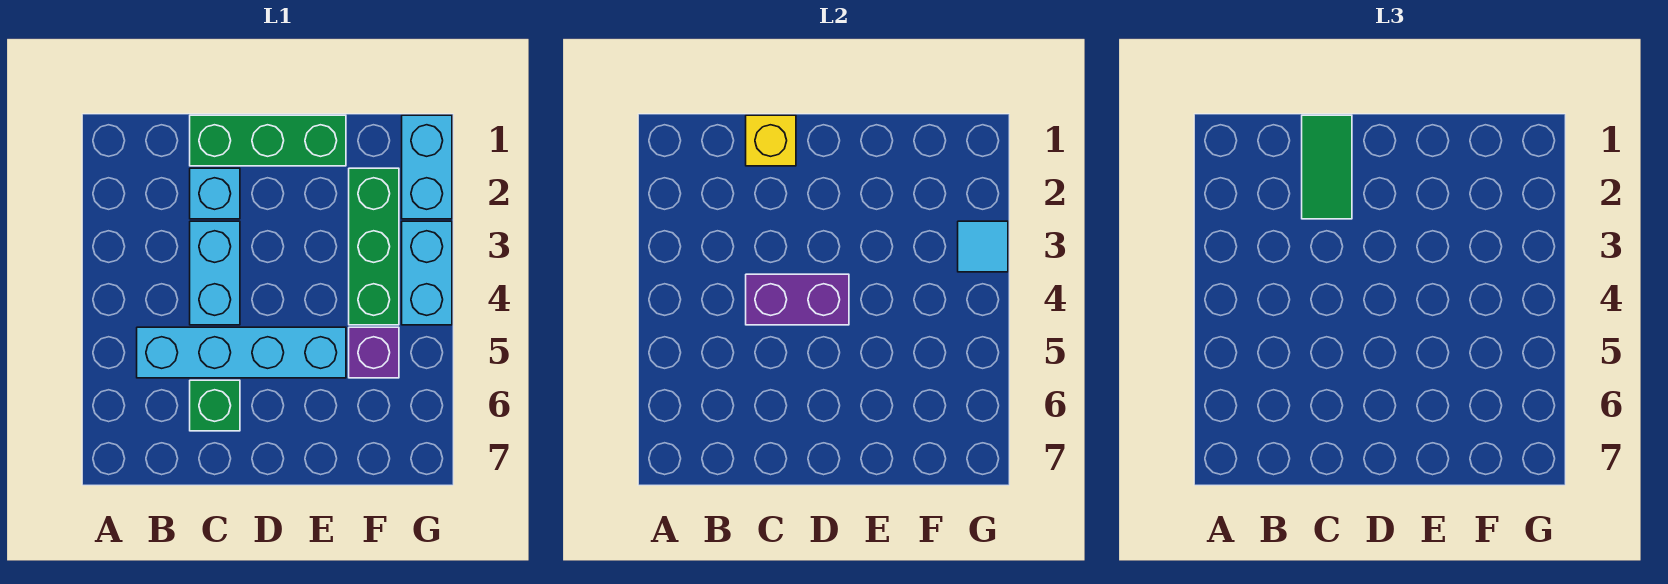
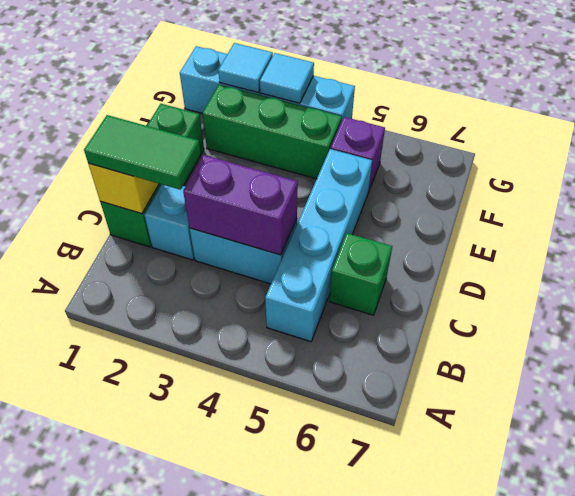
purple 1x2 brick [746,274,849,325] -> purple 1x2 brick turned to [183,155,298,255]
none -> cyan 1x1 tile [218,43,273,93]

